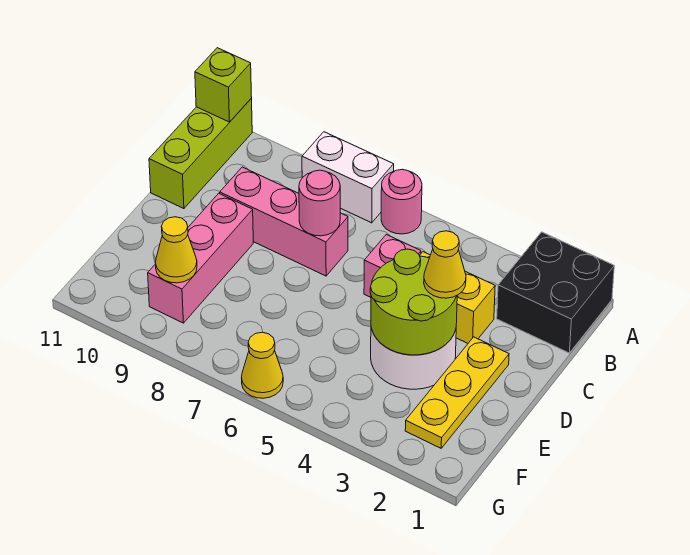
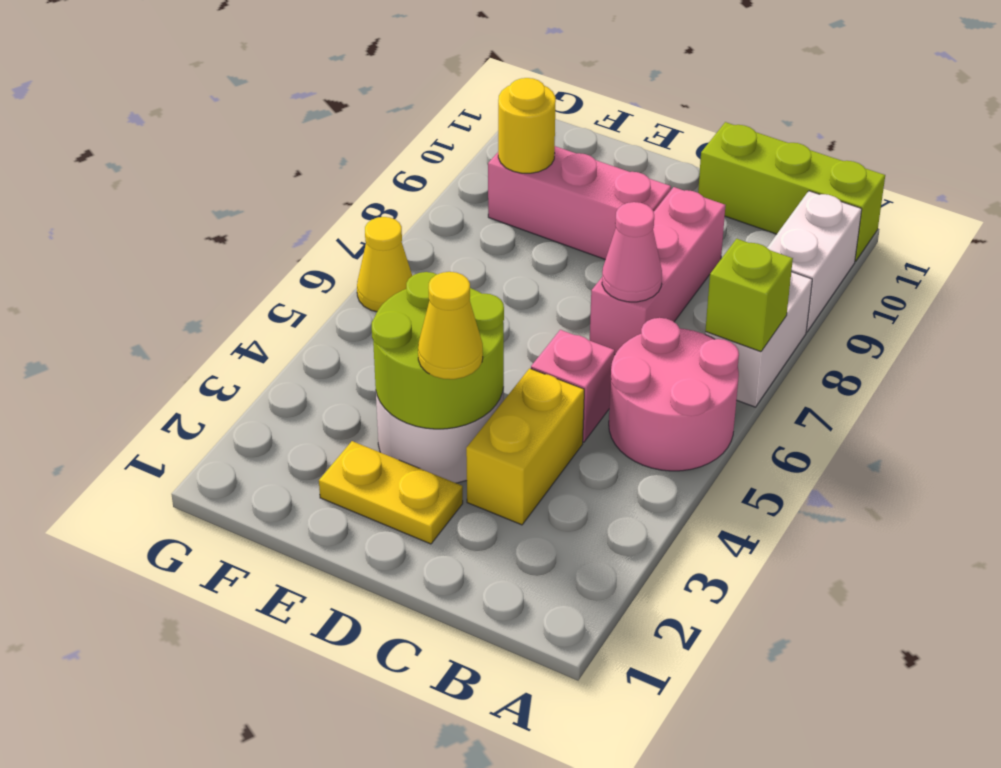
black 2x2 brick [497,232,614,353] -> none
pink 1x1 round brick [381,169,422,234] -> pink 2x2 round brick [609,318,739,471]
none -> white 1x2 brick [767,191,862,332]
lime 1x1 brick [195,48,252,122] -> lime 1x1 brick moved to [705,239,793,352]
pink 1x1 round brick [299,170,340,236] -> pink 1x1 cone [602,202,662,302]
yellow 1x3 plate [405,337,509,448] -> yellow 1x2 plate [319,441,463,544]
yellow 1x1 cone [155,217,197,283] -> yellow 1x1 round brick [498,78,556,173]

